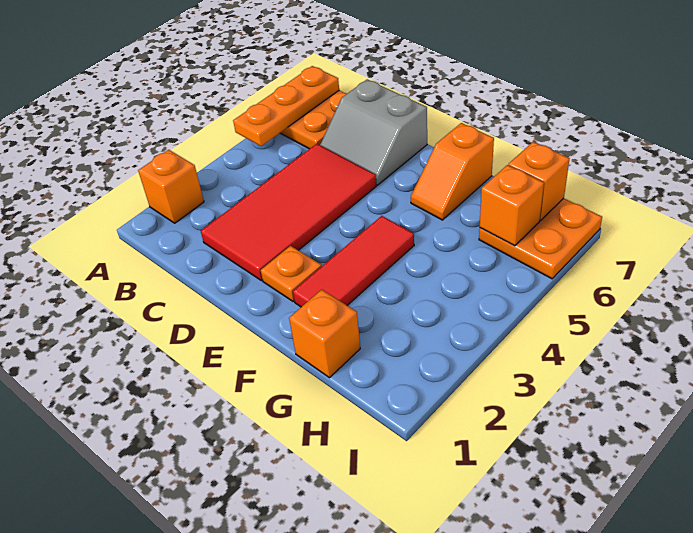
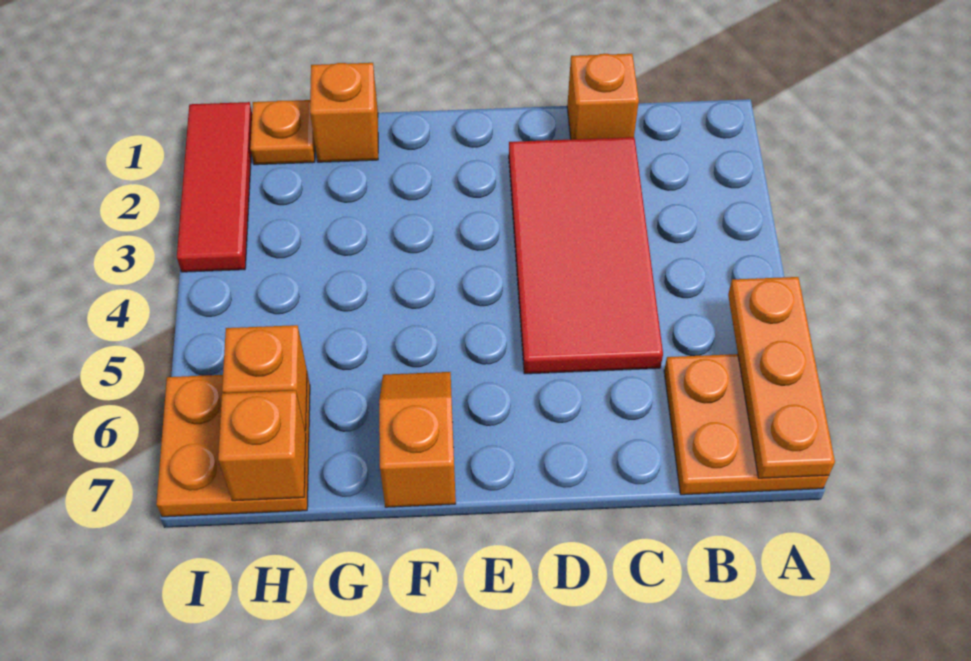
orange 1x1 brick [138,150,204,223] -> orange 1x1 brick moved to [567,54,639,140]
grey 2x2 slope [320,79,427,185] -> none
orange 1x1 plate [261,246,322,301] -> orange 1x1 plate moved to [250,100,315,165]
red 1x3 tile [293,216,414,307] -> red 1x3 tile moved to [177,102,252,272]

